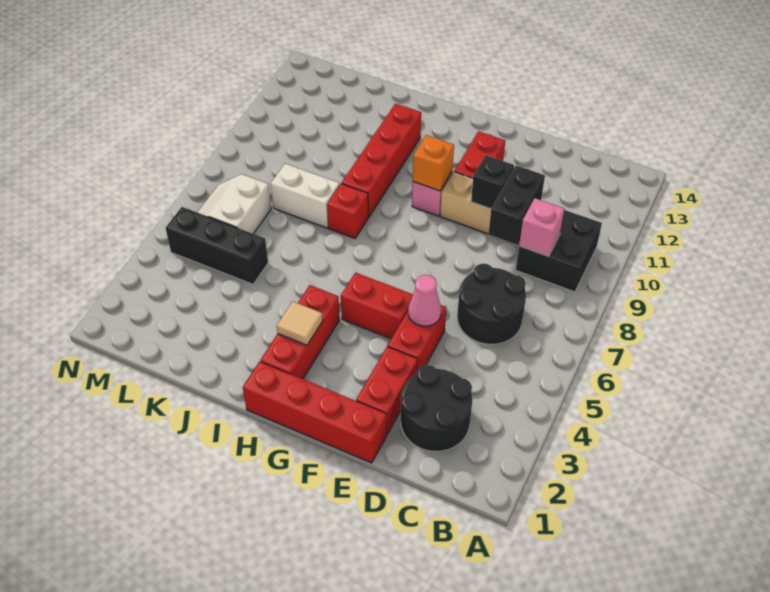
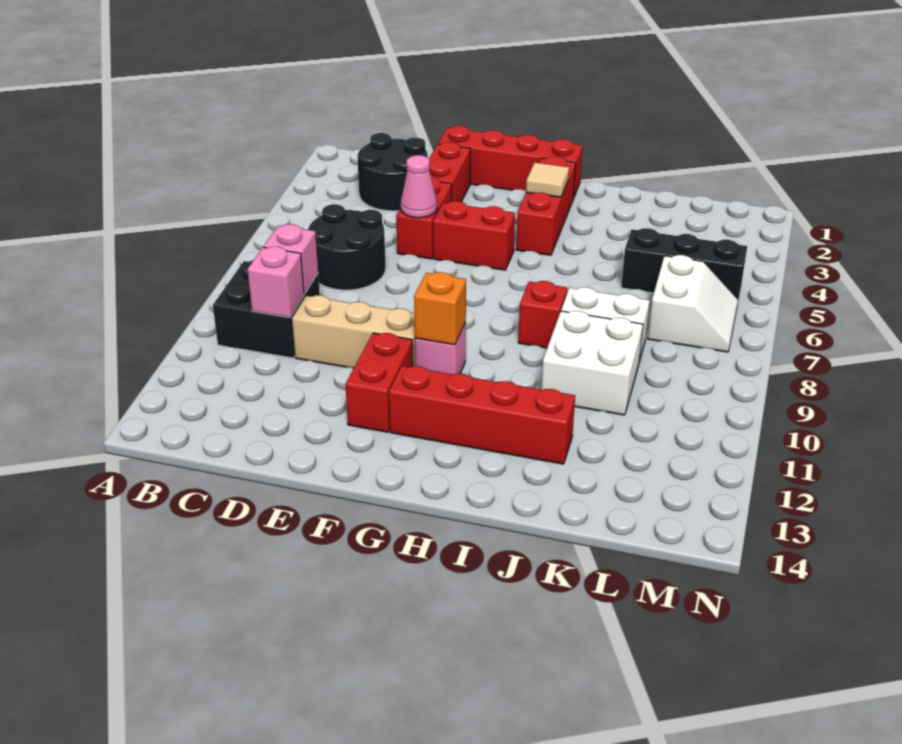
none -> pink 1x1 brick [247,247,304,317]
black 1x2 brick [488,166,545,245] -> none
black 1x1 brick [471,155,514,209] -> none
red 1x4 brick [342,104,421,217] -> red 1x4 brick turned to [389,366,575,464]
none -> white 2x2 brick [541,311,643,415]

